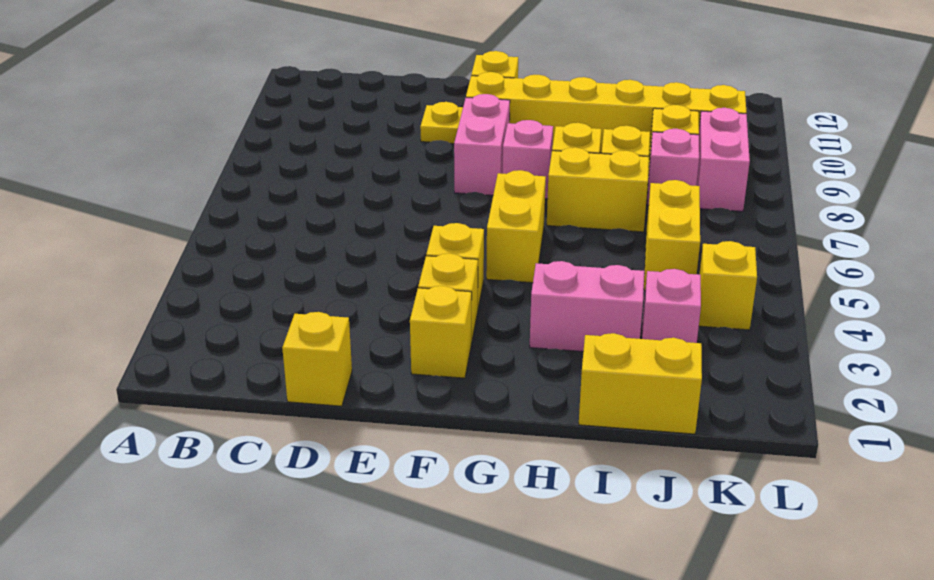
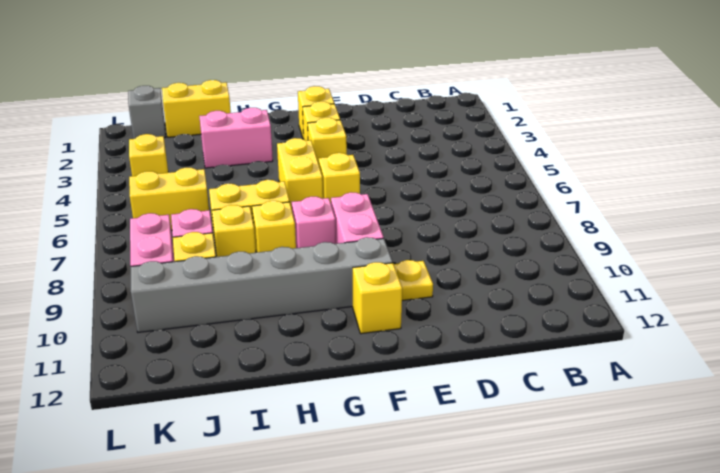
yellow 1x1 brick [282,312,352,406] -> yellow 1x1 brick moved to [319,153,360,203]
yellow 1x6 brick [466,72,746,154] -> grey 1x6 brick [130,237,393,332]
pink 1x1 brick [642,269,701,343] -> none
yellow 1x2 brick [644,180,700,291] -> yellow 1x2 brick turned to [129,168,209,230]
none -> grey 1x1 brick [128,86,166,139]

